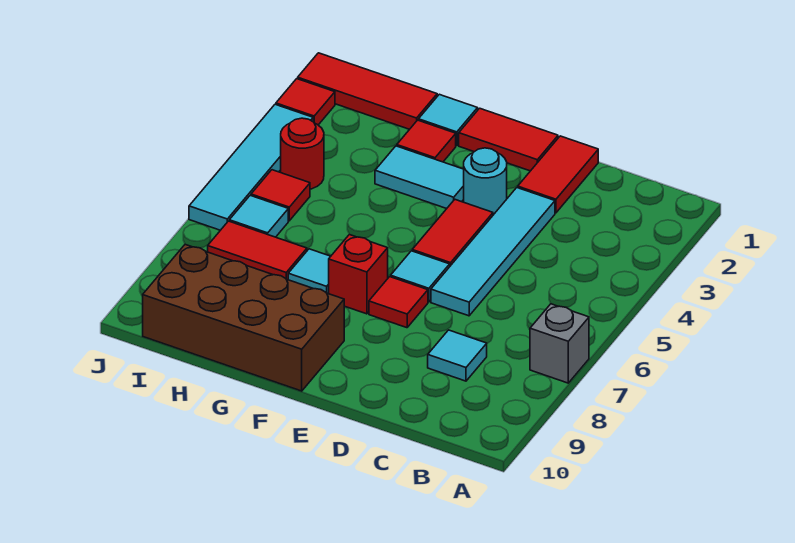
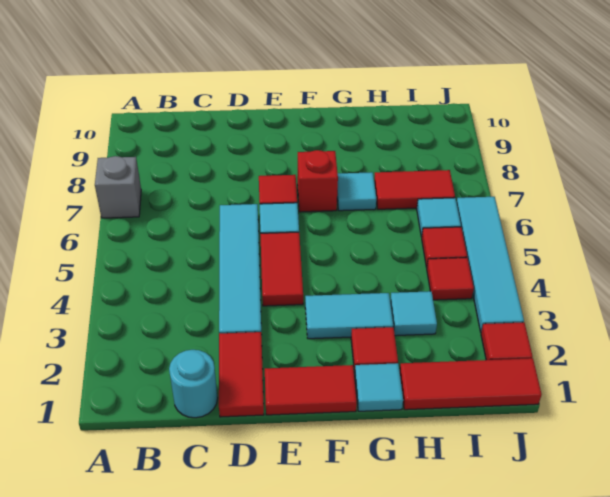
cyan 1x1 tile [428,330,487,381] -> cyan 1x1 tile moved to [390,291,437,336]
cyan 1x1 round brick [464,148,507,215] -> cyan 1x1 round brick moved to [169,350,218,418]
brown 2x4 brick [143,245,344,391] -> none
red 1x1 round brick [281,118,324,189] -> red 1x1 tile [427,258,474,300]

